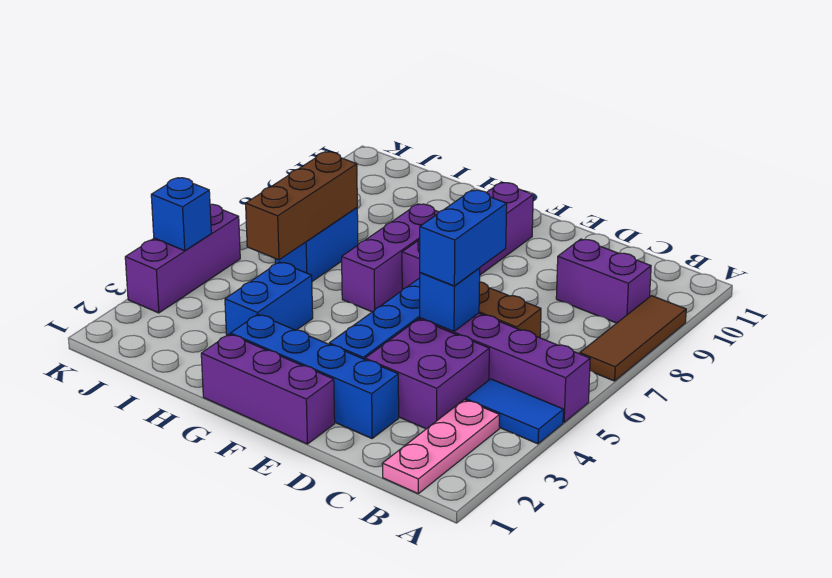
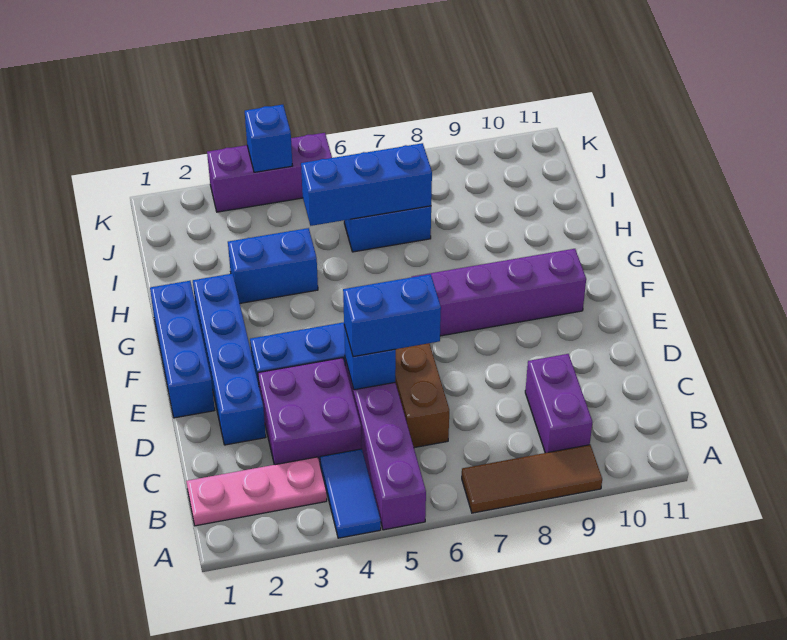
purple 1x3 brick [201,334,335,444] -> blue 1x3 brick [150,281,215,418]
purple 1x3 brick [342,204,439,312] -> none
brown 1x3 brick [246,152,357,260] -> blue 1x3 brick [301,143,432,226]

